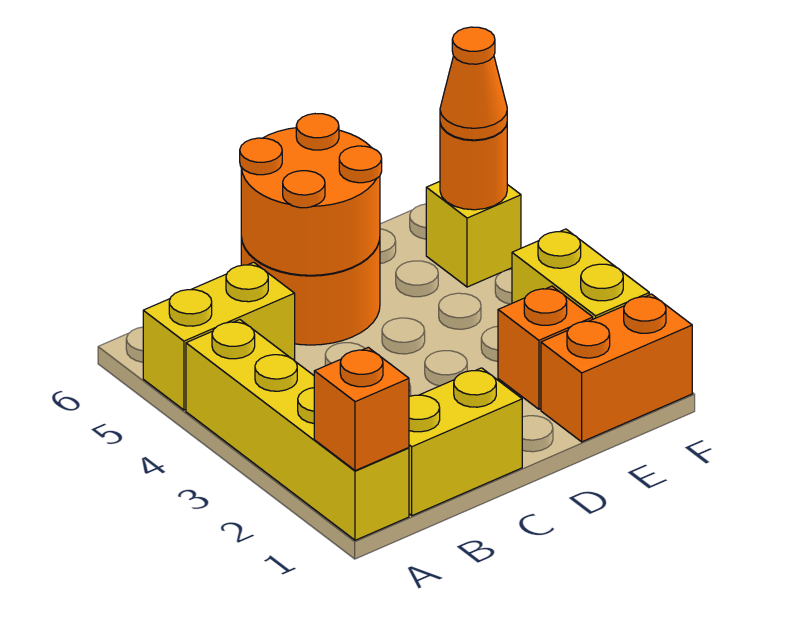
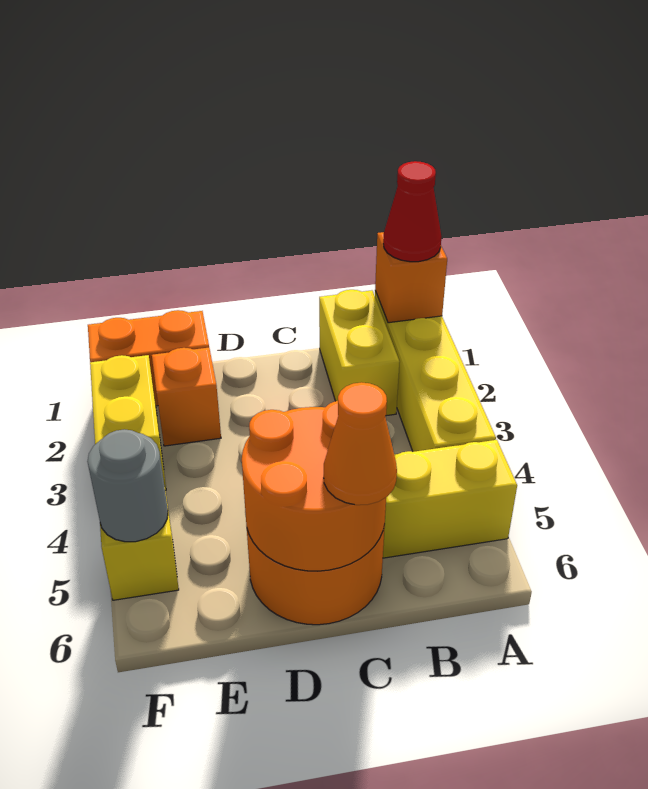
none -> red 1x1 cone [383,161,441,262]
yellow 1x2 brick [409,368,522,516] -> yellow 1x2 brick turned to [319,290,400,416]
orange 1x1 round brick [440,123,507,210] -> grey 1x1 round brick [87,429,168,542]
orange 1x1 cone [440,27,507,140] -> orange 1x1 cone moved to [324,382,397,505]

